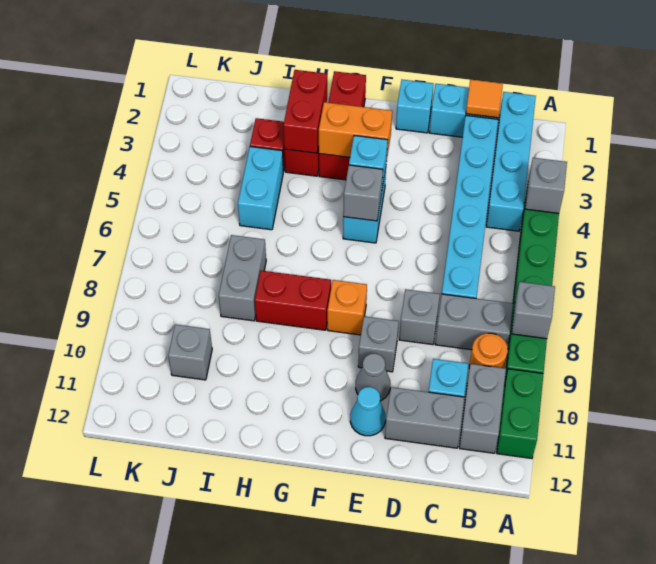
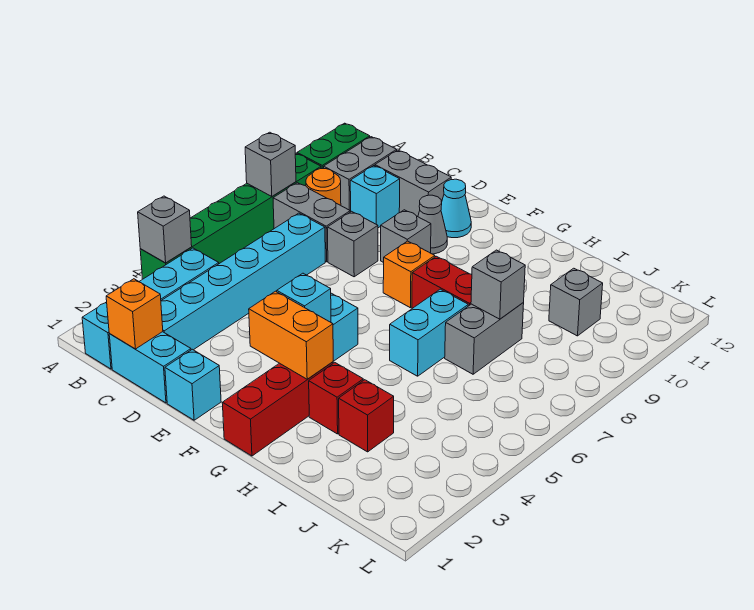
orange 1x1 tile [466,80,503,118] -> orange 1x1 brick [106,279,163,349]
grey 1x1 brick [343,165,383,221] -> grey 1x1 brick moved to [471,250,525,319]
red 1x2 brick [283,70,327,153] -> none
cyan 1x2 brick [238,147,283,230] -> cyan 1x2 brick moved to [390,289,468,376]

